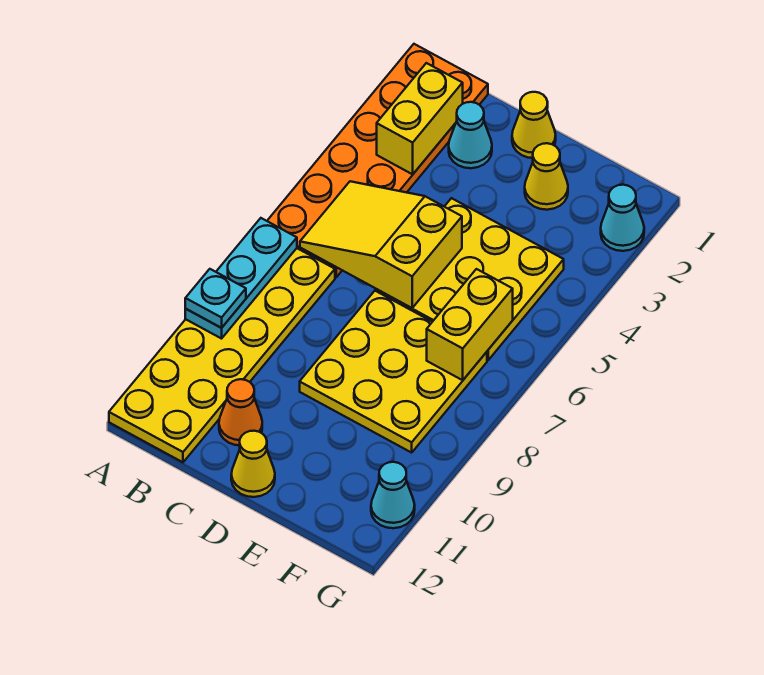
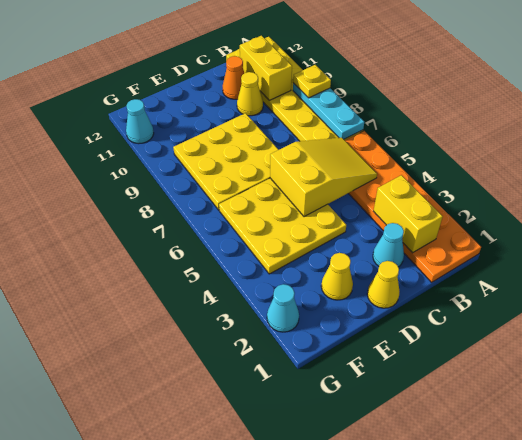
cyan 1x1 plate [185,269,246,328] -> yellow 1x1 plate [293,65,331,98]
yellow 1x1 cone [231,431,275,497] -> yellow 1x1 cone moved to [237,72,263,116]
yellow 1x2 brick [427,269,513,380] -> yellow 1x2 brick moved to [240,36,292,100]

